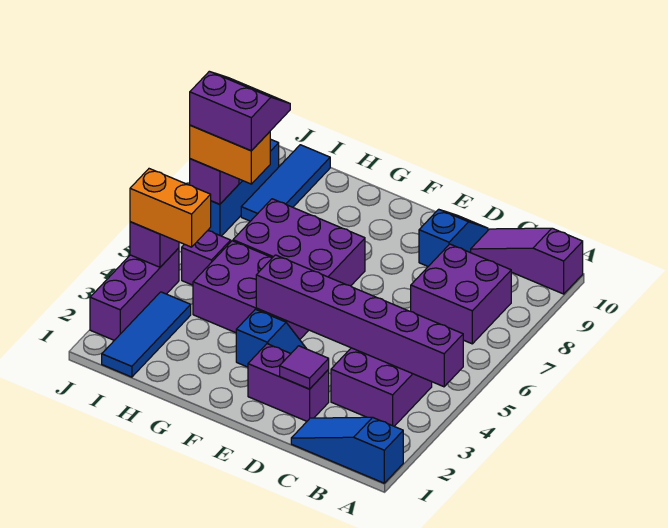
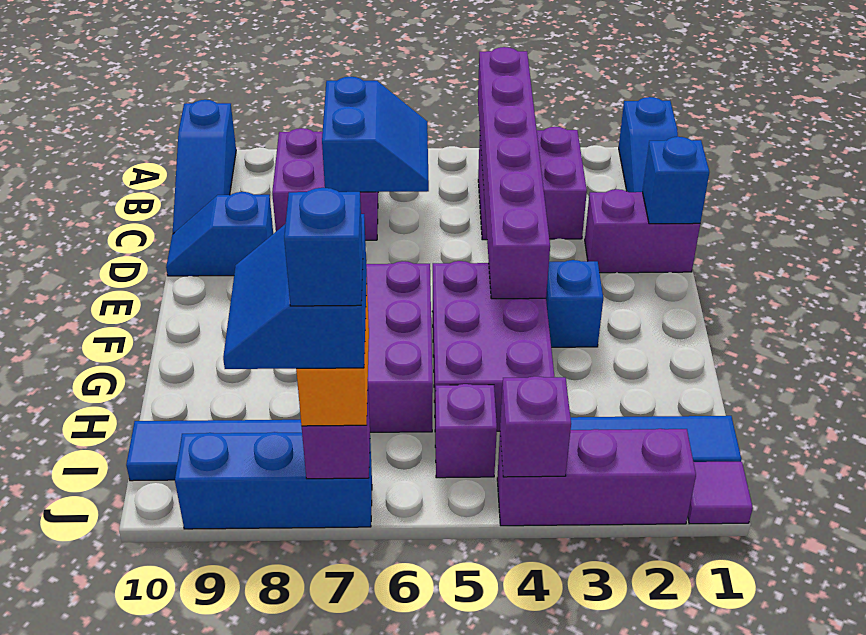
purple 1x3 slope [471,228,583,294] -> blue 1x3 slope [173,100,236,234]
none -> blue 2x2 slope [322,77,429,192]
none -> blue 1x1 brick [642,137,709,224]
purple 1x2 brick [248,344,329,421] -> purple 1x2 brick turned to [585,189,700,273]
purple 1x1 tile [280,346,329,389] -> purple 1x1 tile moved to [688,462,753,524]
orange 1x2 brick [130,169,211,247] -> none
purple 2x2 slope [190,71,290,151] -> blue 2x2 slope [223,214,367,369]
none -> blue 1x1 brick [284,188,363,306]

